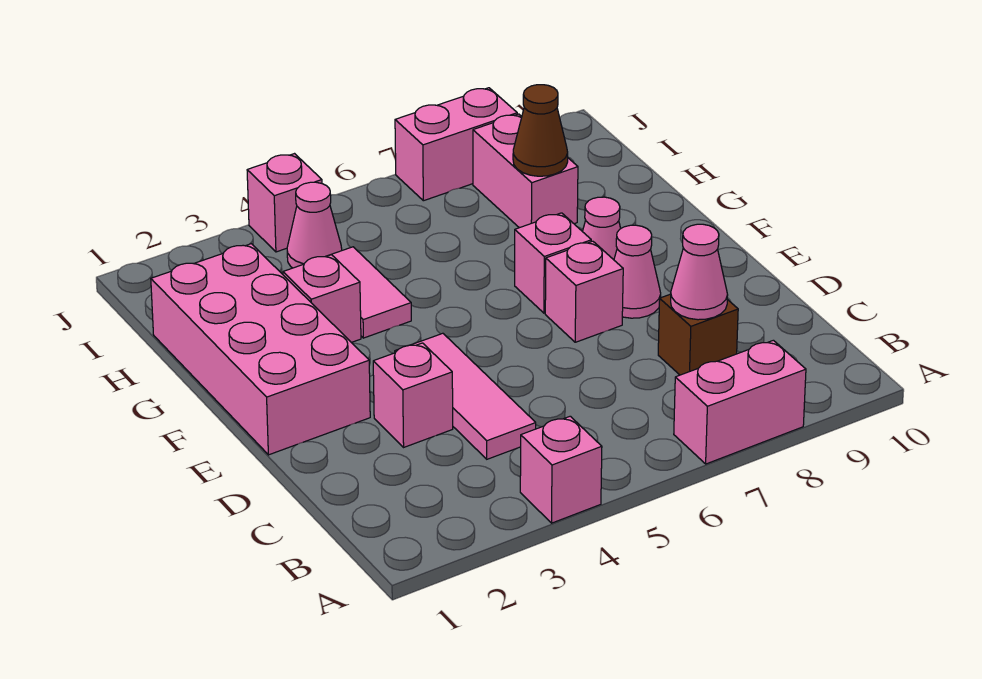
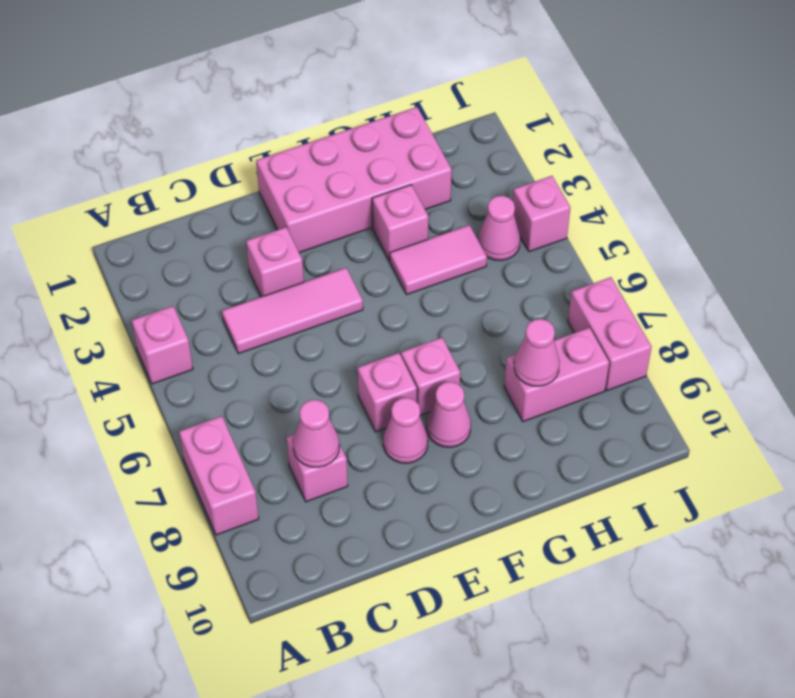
brown 1x1 brick [658,294,738,375] -> pink 1x1 brick [287,434,348,502]
brown 1x1 cone [513,85,568,176] -> pink 1x1 cone [514,319,560,386]

